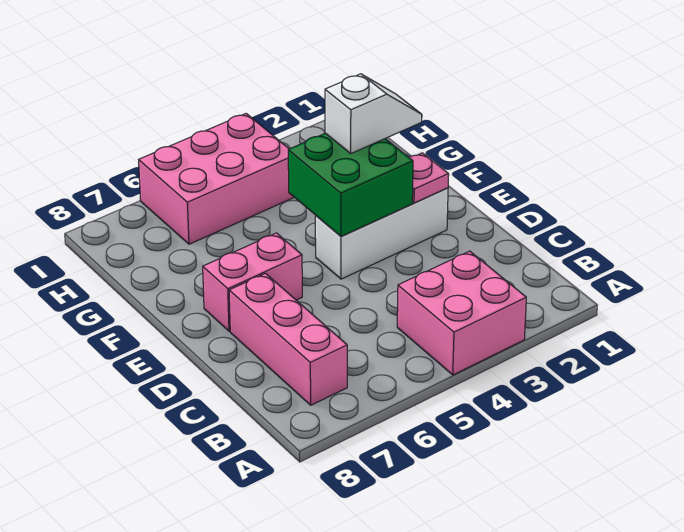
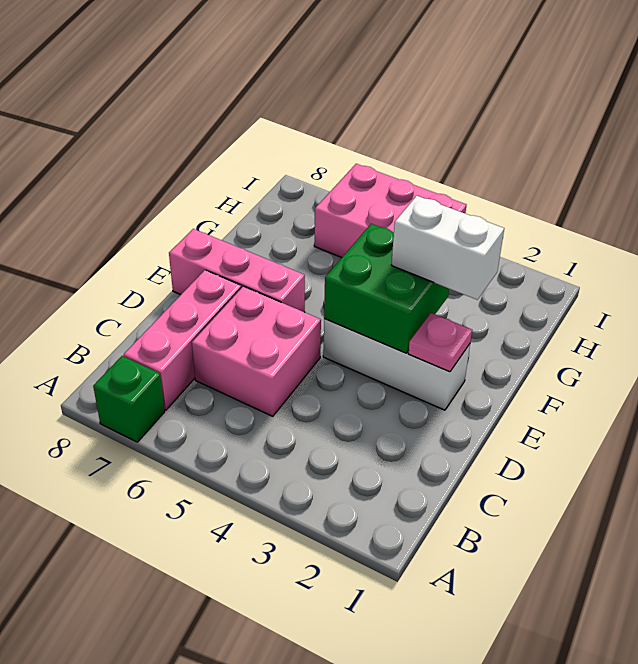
pink 2x2 brick [397,251,526,375] -> pink 2x2 brick moved to [192,286,321,416]
none -> green 1x1 brick [93,356,165,442]
pink 1x2 brick [203,233,302,331] -> pink 1x3 brick [169,229,305,312]
white 1x2 slope [325,74,422,154] -> white 1x2 brick [392,196,504,300]

